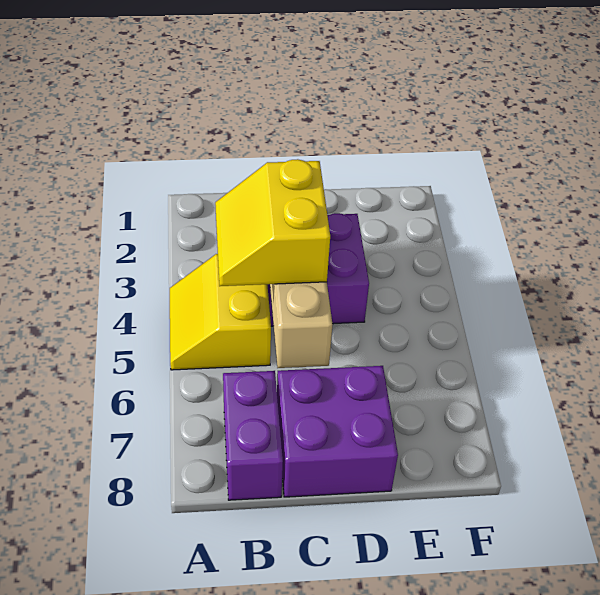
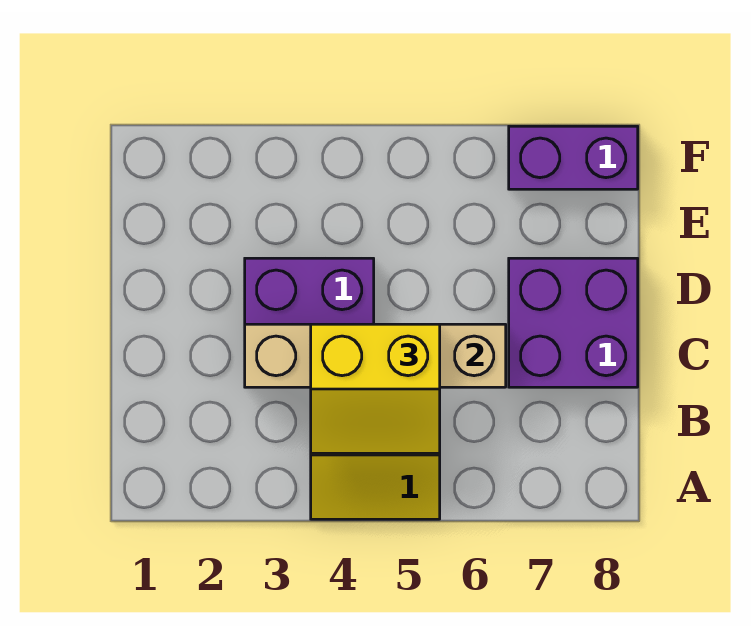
purple 1x2 brick [223,371,283,500] -> purple 1x2 brick moved to [509,126,638,189]

